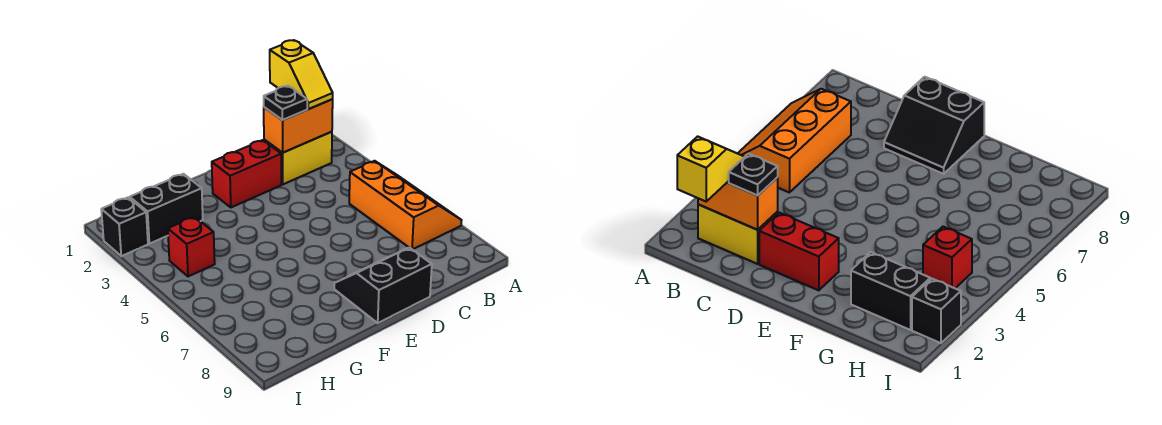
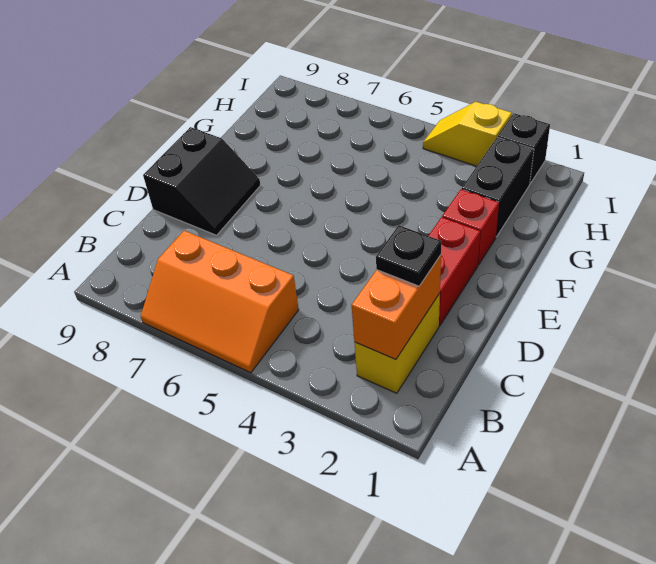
yellow 1x2 slope [270,40,333,109] -> yellow 1x2 slope moved to [423,102,512,166]
red 1x1 brick [168,217,215,276] -> red 1x1 brick moved to [442,189,499,265]

